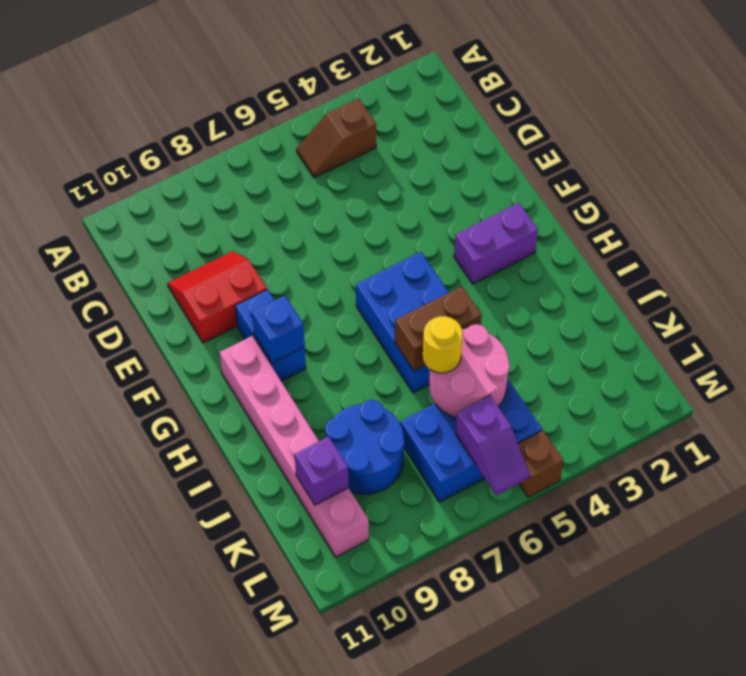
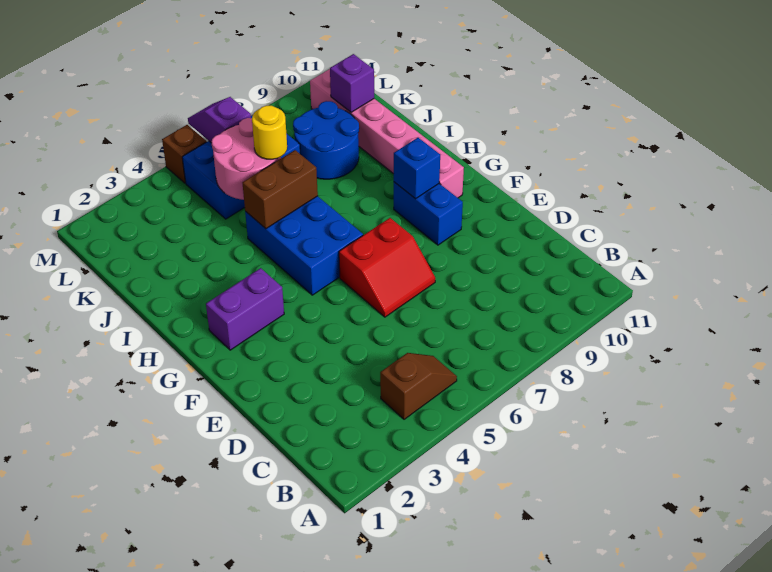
red 2x2 slope [168,251,267,343] -> red 2x2 slope moved to [339,218,435,317]

